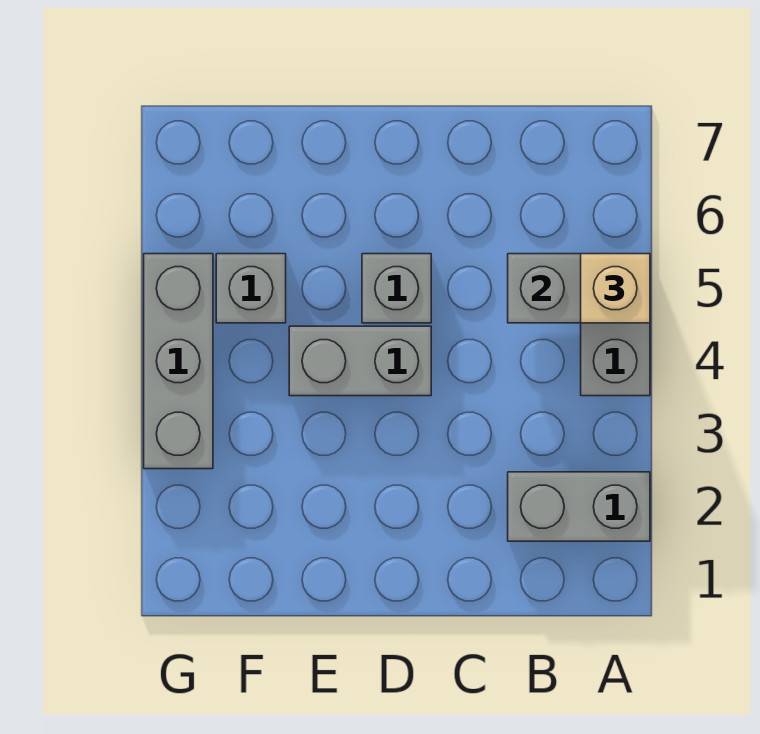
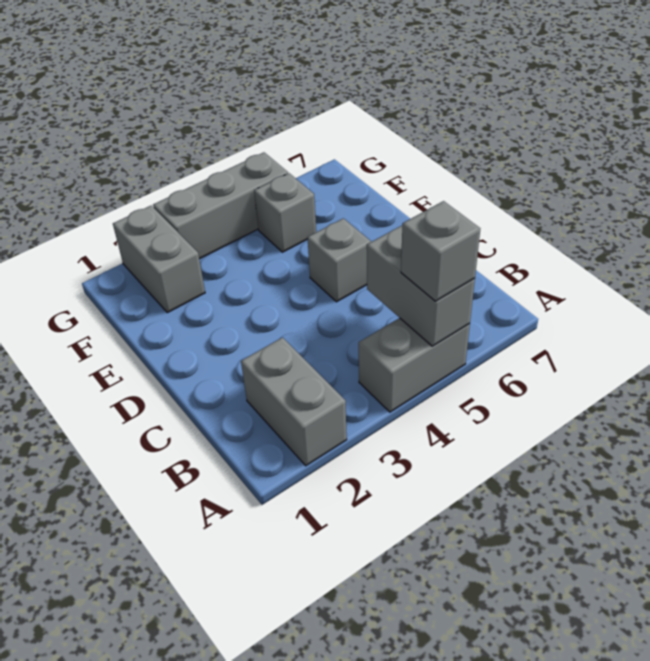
tan 1x1 brick [581,254,650,323] -> grey 1x1 brick [401,201,480,301]
grey 1x2 brick [289,326,431,396] -> grey 1x2 brick moved to [113,206,205,313]

